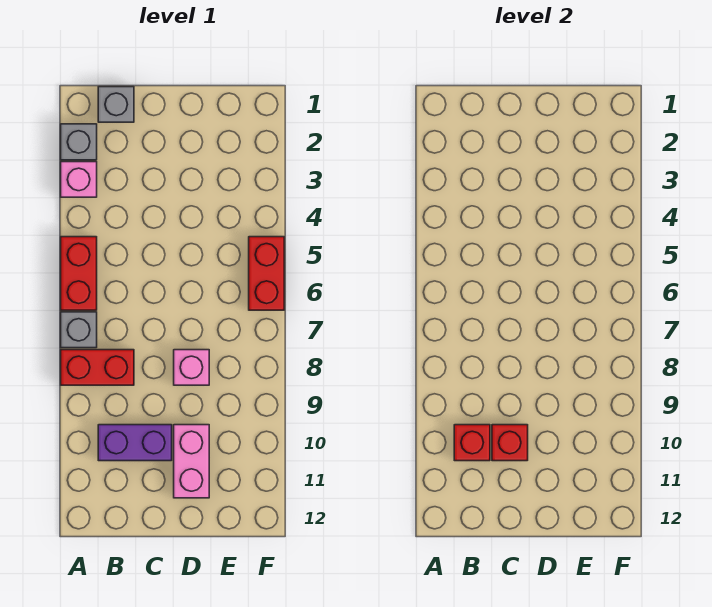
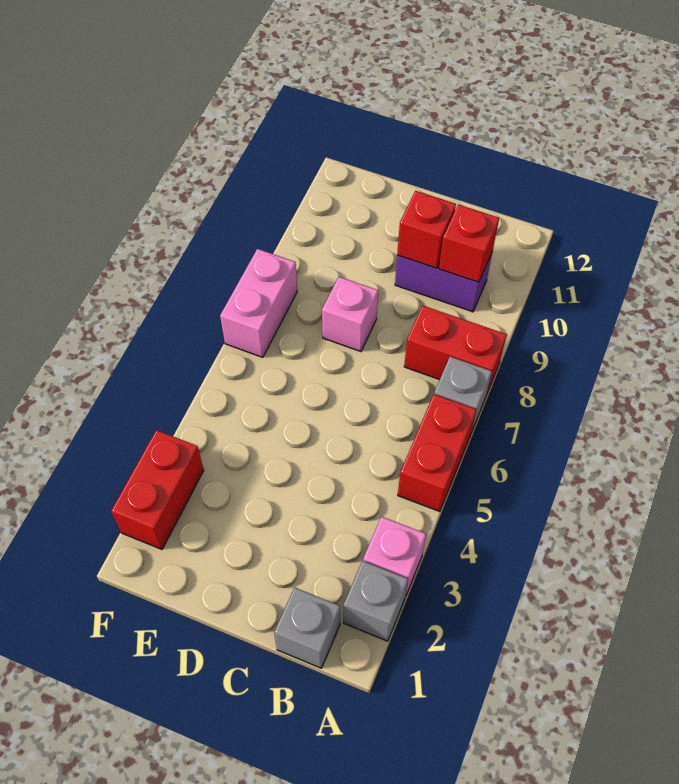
pink 1x2 brick [174,425,209,498] -> pink 1x2 brick moved to [220,249,297,357]
red 1x2 brick [249,237,284,310] -> red 1x2 brick moved to [111,430,204,549]

